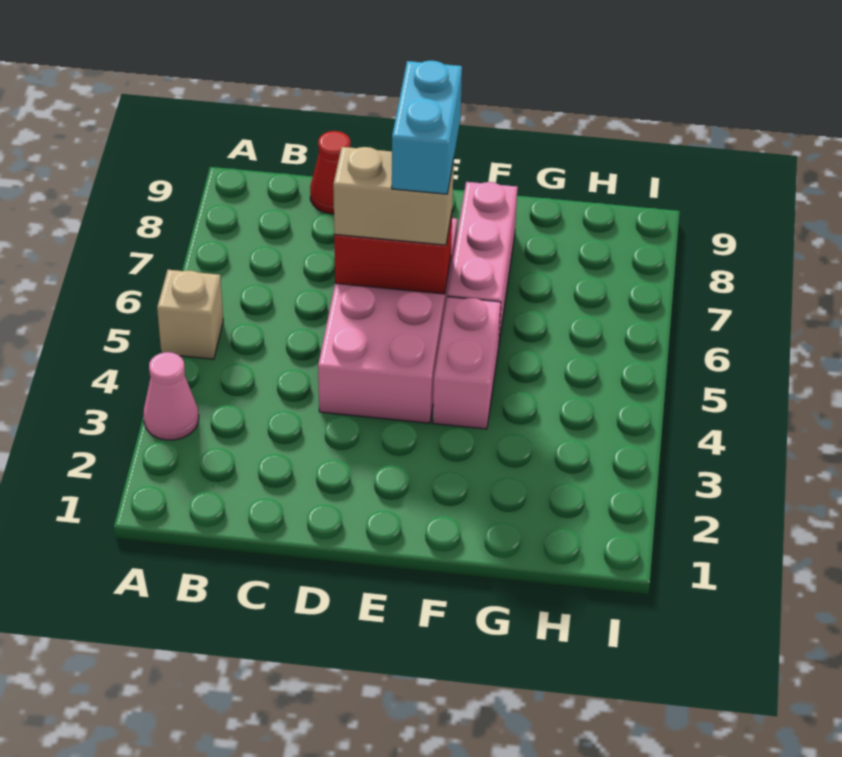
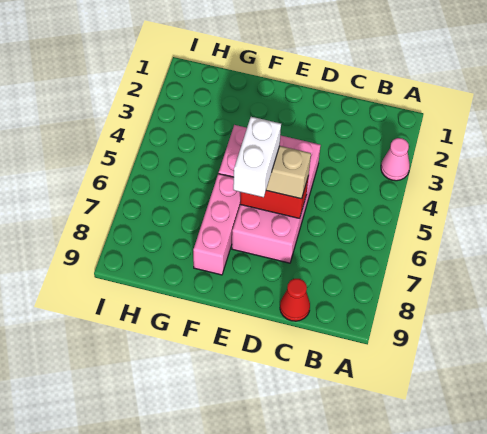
tan 1x1 brick [157,270,223,359] -> none
cyan 1x2 brick [392,61,462,194] -> white 1x2 brick [233,117,281,197]

